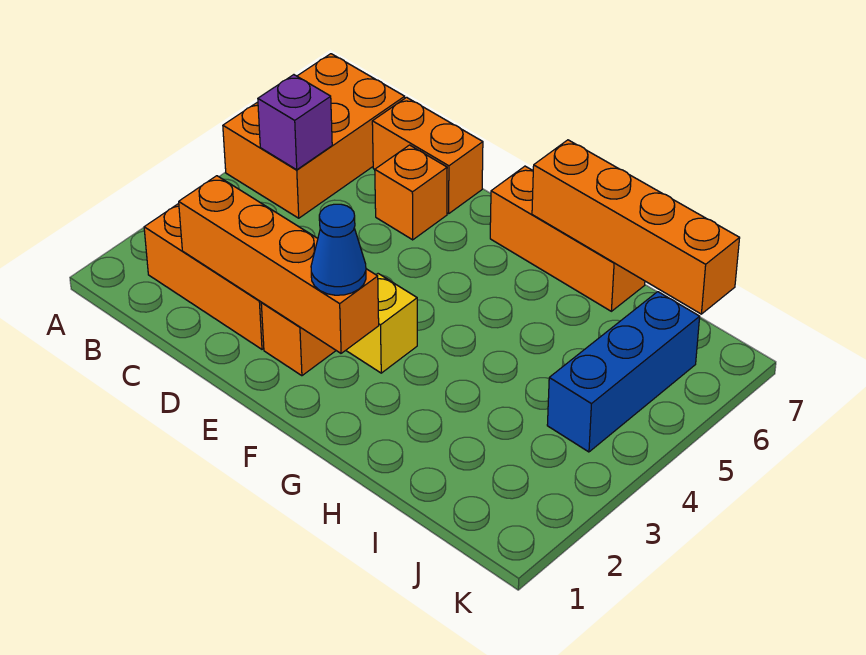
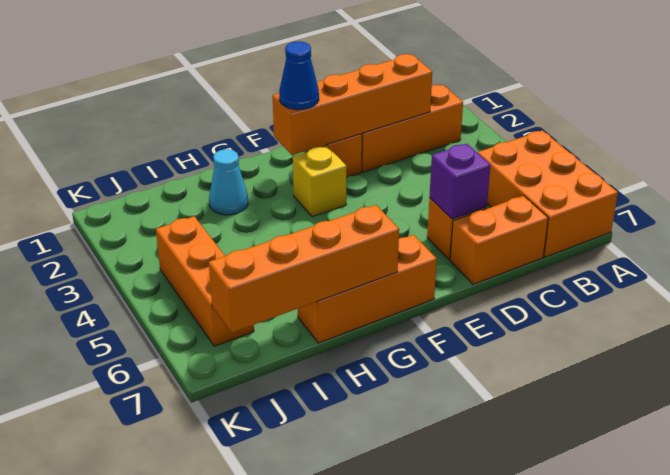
purple 1x1 brick [258,75,332,170] -> purple 1x1 brick moved to [429,144,491,219]
none -> cyan 1x1 cone [209,149,248,215]
blue 1x3 brick [547,292,700,452] -> orange 1x3 brick [156,216,254,346]

